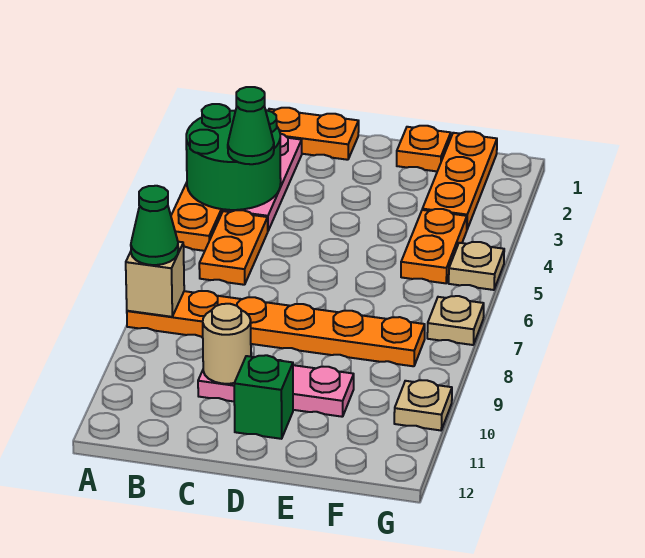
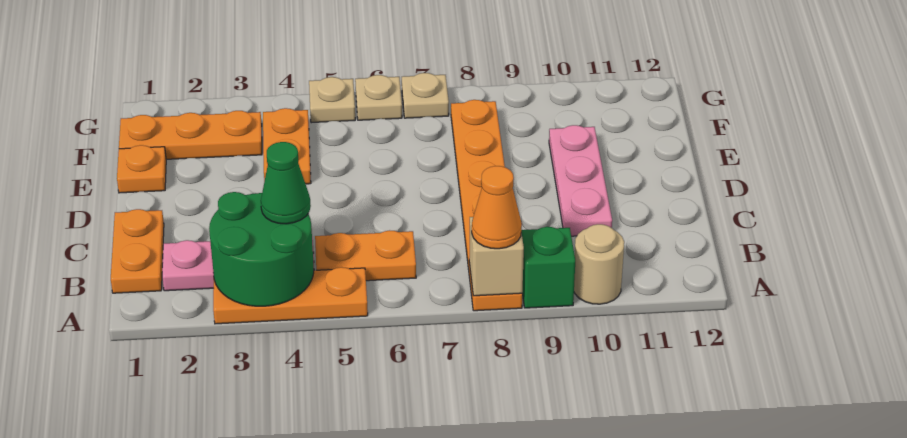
green 1x1 cone [131,186,178,265] -> orange 1x1 cone [472,166,522,249]
tan 1x1 round brick [202,304,251,384] -> tan 1x1 round brick moved to [574,224,624,304]
green 1x1 brick [234,355,293,439] -> green 1x1 brick moved to [521,227,575,308]
orange 1x2 plate [401,209,467,283] -> orange 1x2 plate turned to [263,108,311,184]
tan 1x1 plate [394,380,452,430] -> tan 1x1 plate moved to [355,75,402,120]

